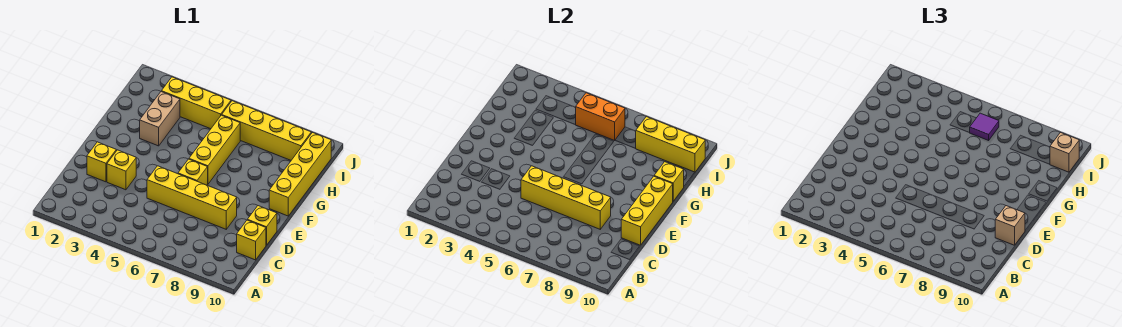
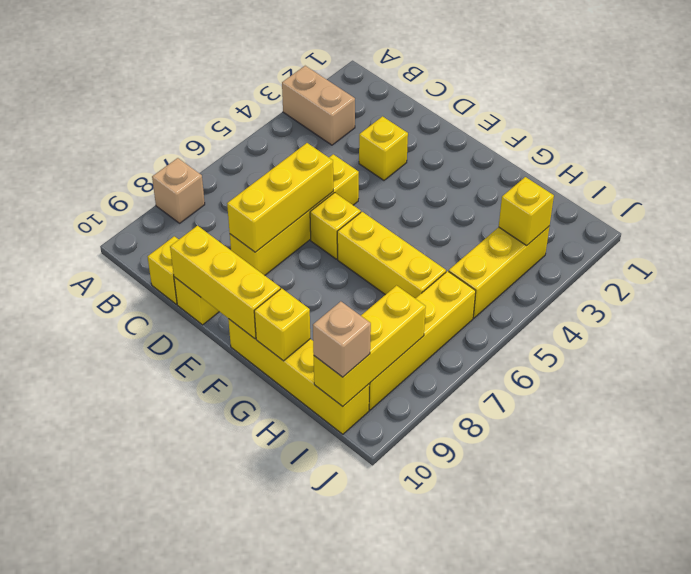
yellow 1x1 brick [87,142,116,182] -> yellow 1x1 brick moved to [499,177,554,245]
yellow 1x4 brick [521,166,611,229] -> yellow 1x3 brick [227,143,333,252]
tan 1x1 brick [995,206,1025,245] -> tan 1x1 brick moved to [152,158,205,223]
tan 1x2 brick [140,92,180,146] -> tan 1x2 brick moved to [282,66,355,145]
orange 1x2 brick [576,93,625,140] -> none
purple 1x1 tile [970,113,999,140] -> none

